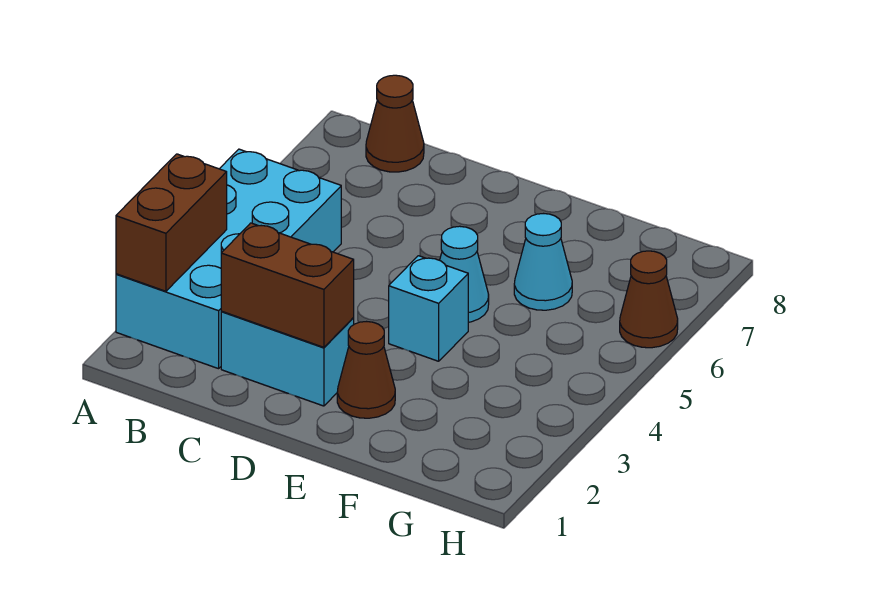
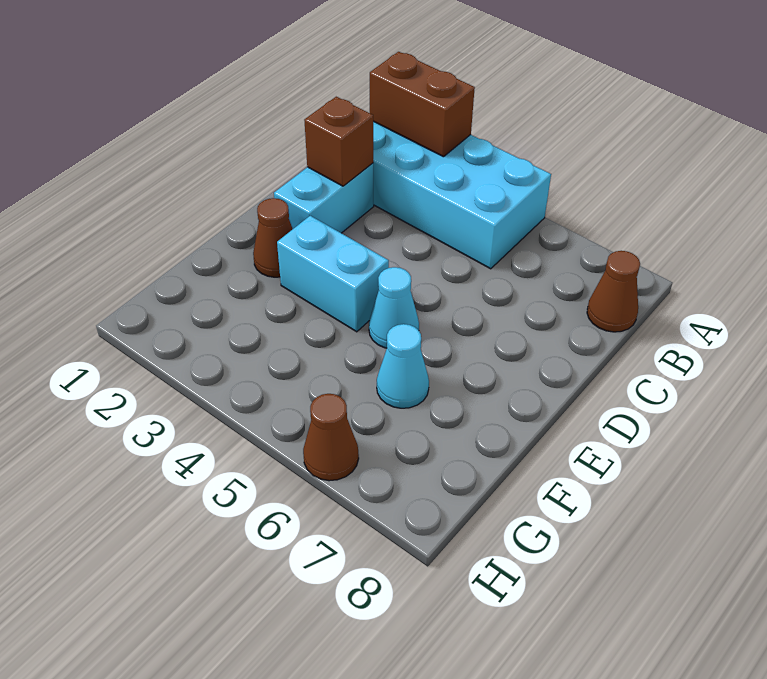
brown 1x2 brick [221,223,354,347] -> brown 1x1 brick [304,97,373,186]
cyan 1x1 brick [389,256,468,361] -> cyan 1x2 brick [277,216,389,332]

